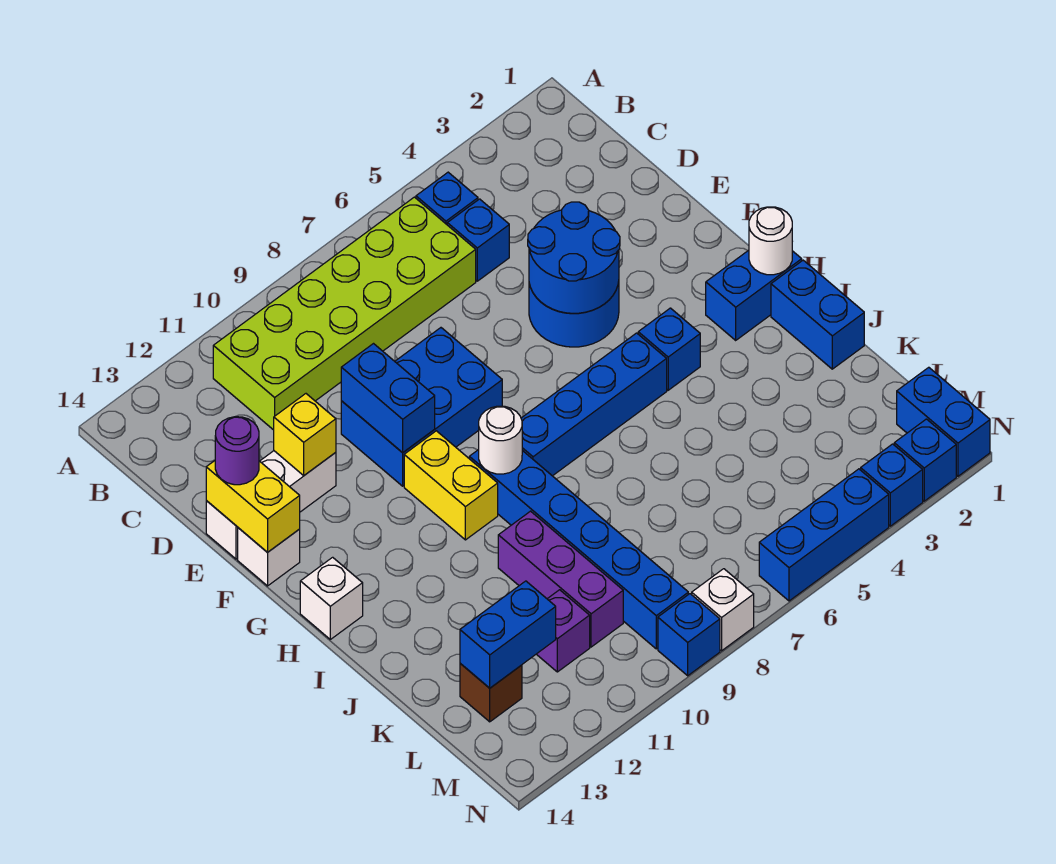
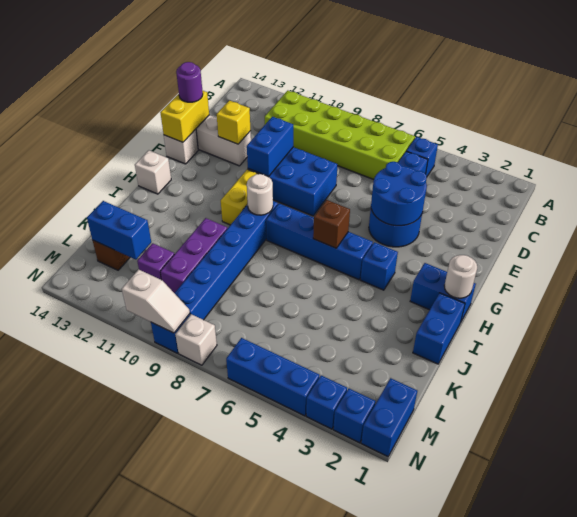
none -> brown 1x1 brick [313,200,350,248]
none -> white 1x2 slope [122,269,190,333]

